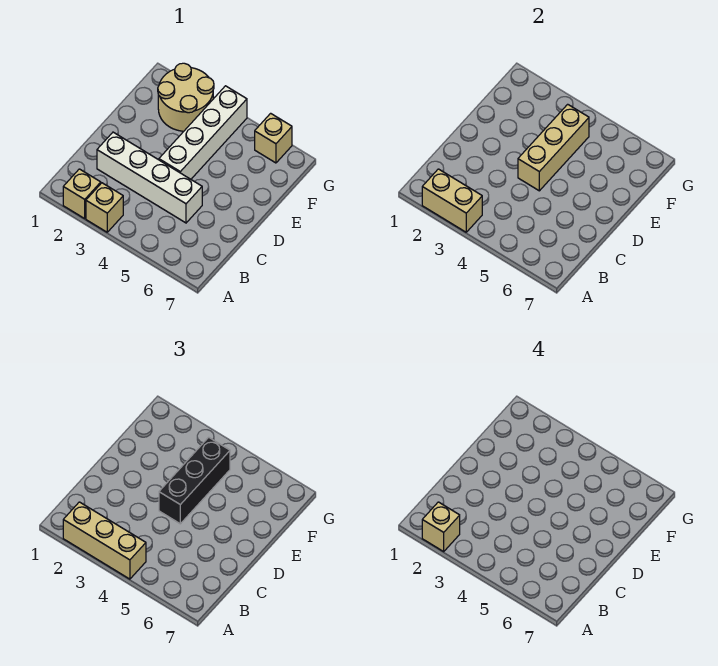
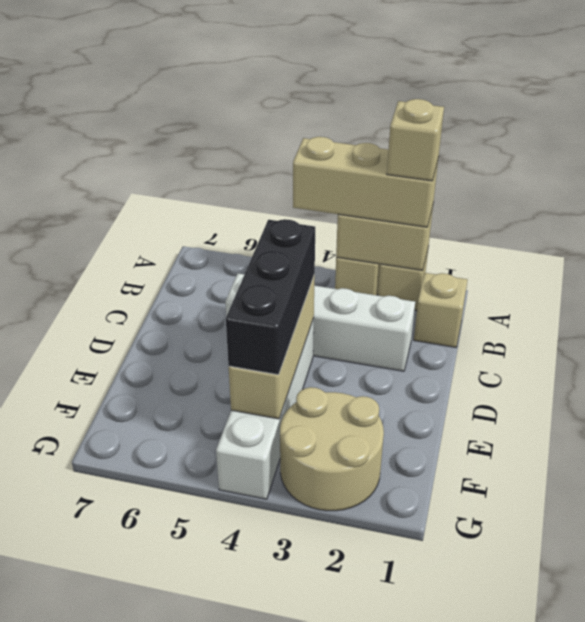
tan 1x1 brick [255,113,292,163] -> tan 1x1 brick moved to [414,273,467,347]

